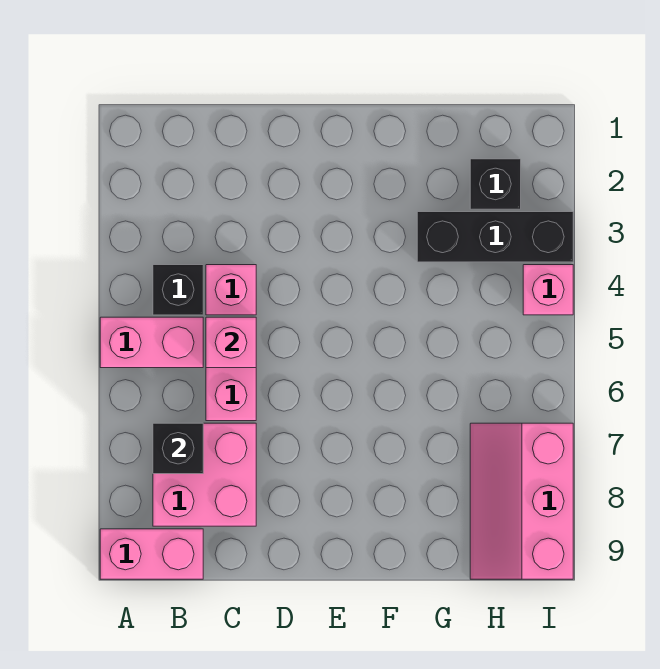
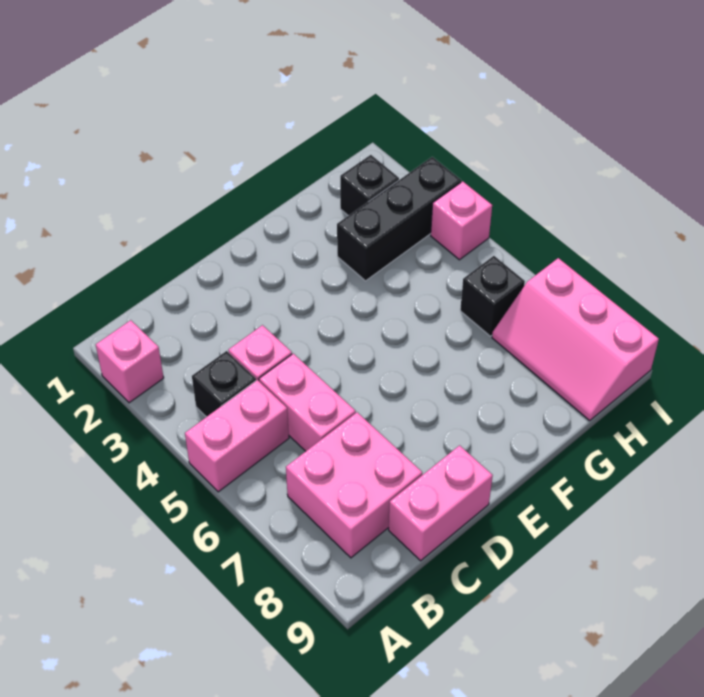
pink 1x2 brick [100,529,203,579] -> pink 1x2 brick moved to [389,445,493,561]
black 1x1 brick [153,423,203,474] -> black 1x1 brick moved to [460,256,525,336]
pink 1x1 brick [206,317,256,368] -> pink 1x1 brick moved to [96,320,164,403]

